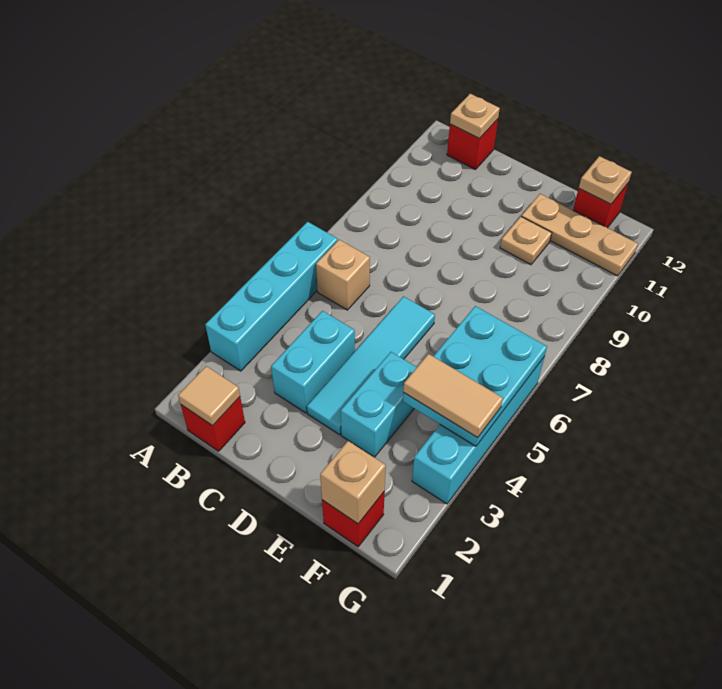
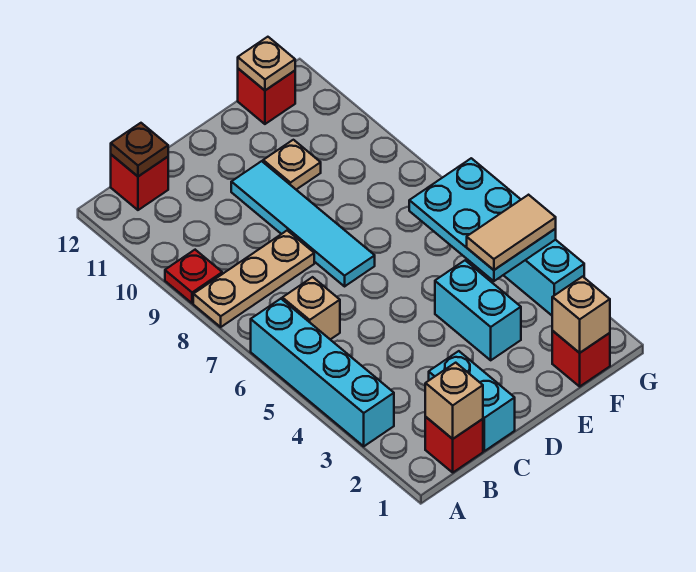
none -> red 1x1 plate [165,250,222,303]
tan 1x1 tile [178,366,240,426] -> tan 1x1 brick [425,363,483,439]
tan 1x1 plate [450,94,500,139] -> brown 1x1 plate [111,123,168,176]
cyan 1x2 brick [271,311,355,413] -> cyan 1x2 brick moved to [429,351,515,451]
cyan 1x4 tile [307,296,435,435] -> cyan 1x4 tile moved to [231,161,375,286]
tan 1x3 plate [521,194,638,276] -> tan 1x3 plate moved to [193,231,314,327]

